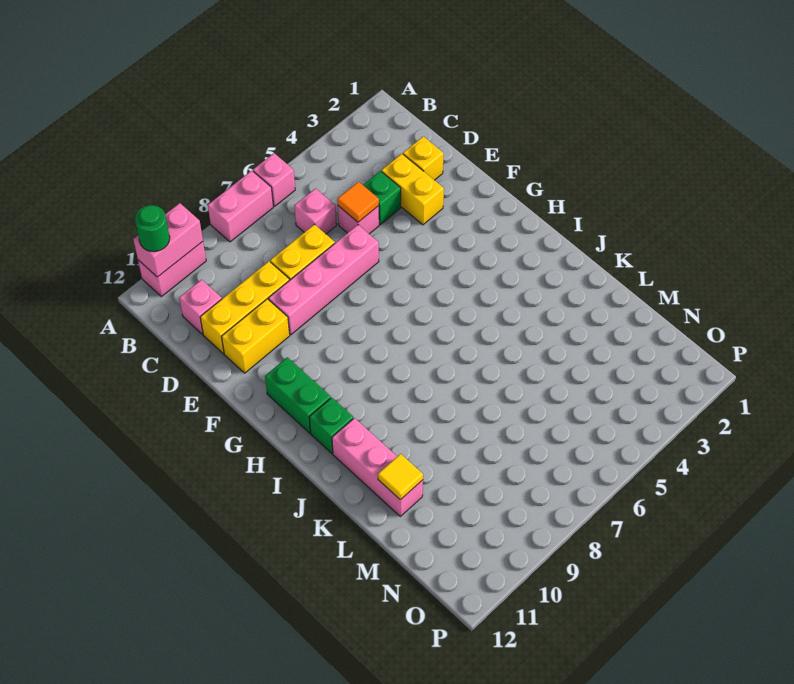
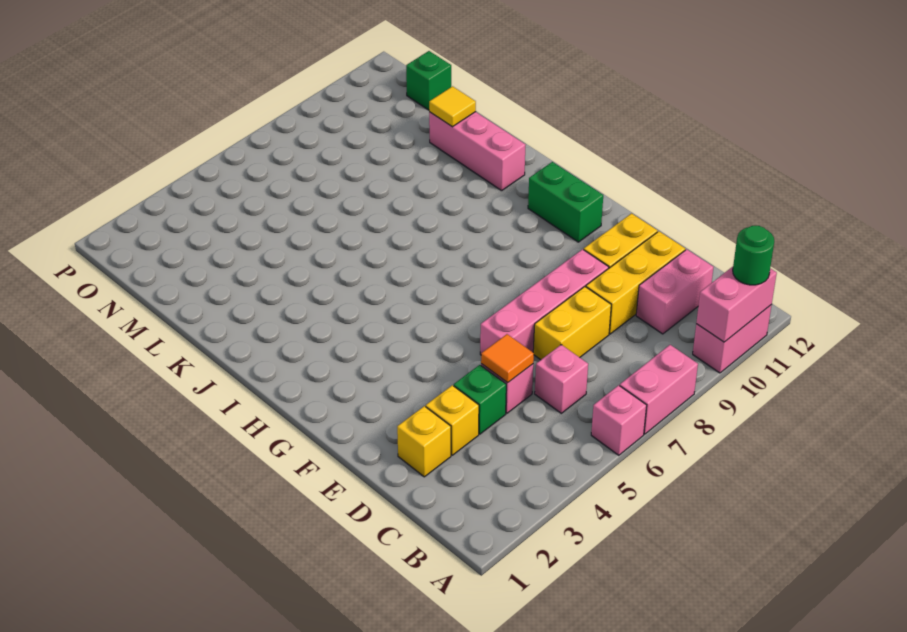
pink 1x1 brick [179,280,222,334] -> pink 1x2 brick [636,249,714,334]
yellow 1x2 brick [381,154,444,225] -> yellow 1x1 brick [426,385,479,455]
green 1x1 brick [309,398,353,453] -> green 1x1 brick moved to [406,51,451,110]

